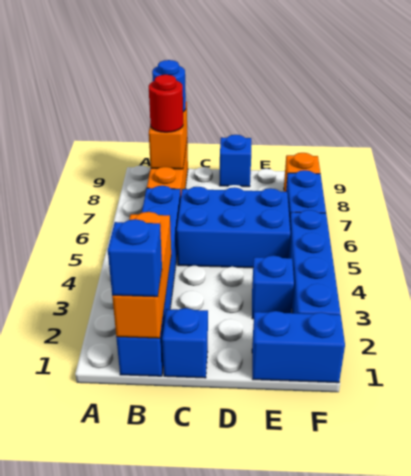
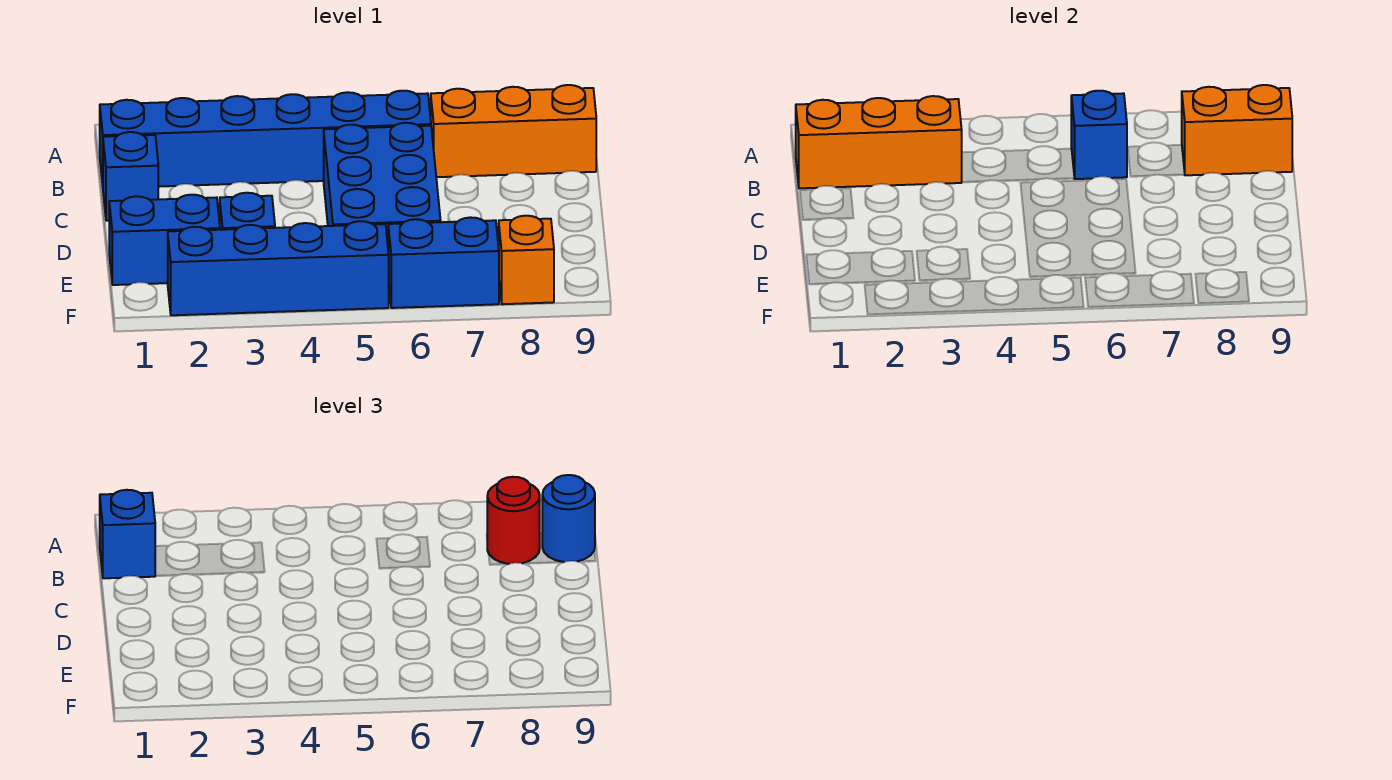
blue 1x1 brick [219,135,251,187] -> blue 1x1 brick moved to [1071,91,1127,179]
blue 1x2 brick [252,311,345,383] -> blue 1x2 brick turned to [109,195,220,285]

